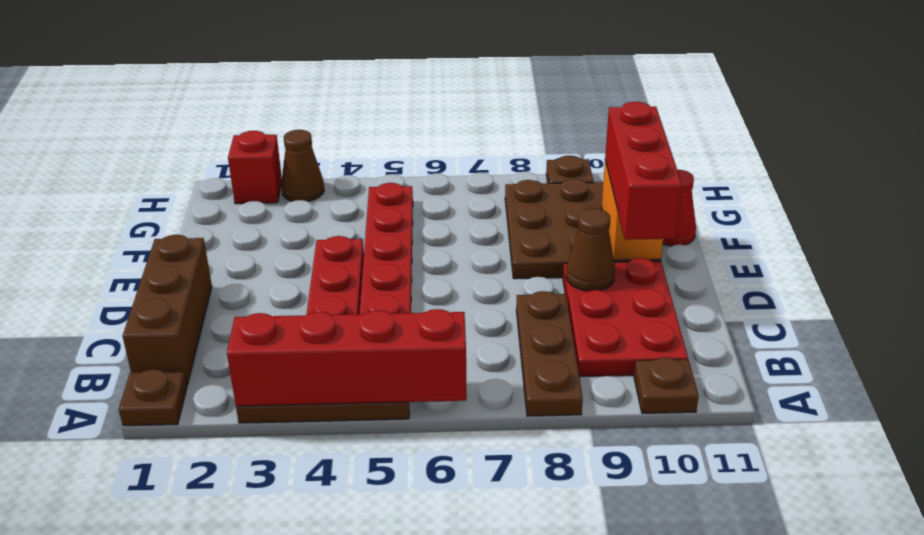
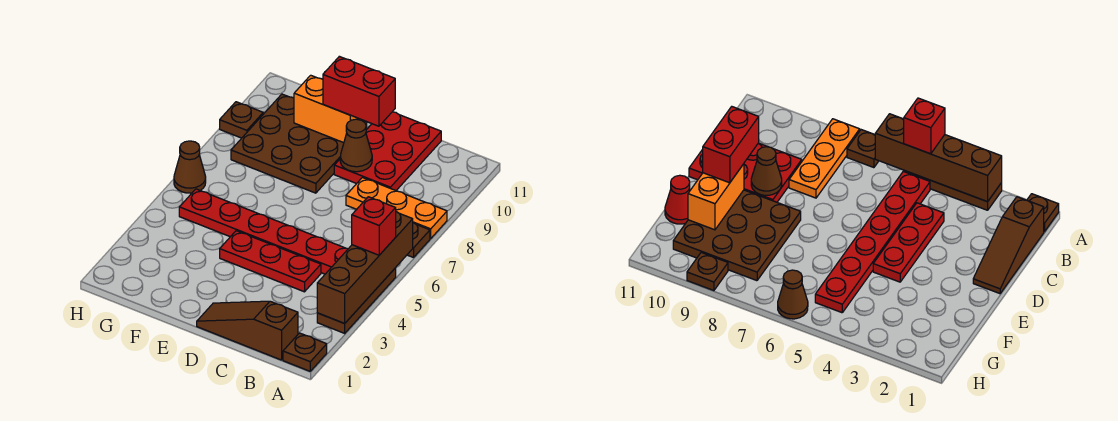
red 1x4 brick [227,309,467,406] -> brown 1x4 brick [317,212,413,323]
brown 1x3 plate [516,291,583,416] -> orange 1x3 plate [346,178,447,238]
brown 1x1 plate [634,358,699,413] -> brown 1x1 plate moved to [407,223,430,258]
brown 1x3 brick [123,235,212,385] -> brown 1x3 slope [197,301,298,360]
red 2x3 plate [563,258,688,377] -> red 2x3 plate turned to [334,112,441,190]
red 1x3 brick [605,102,682,240] -> red 1x2 brick [323,56,395,126]
red 1x1 brick [228,131,282,204] -> red 1x1 brick moved to [352,197,396,255]
brown 1x1 cone [281,130,324,202] -> brown 1x1 cone moved to [174,141,206,193]

